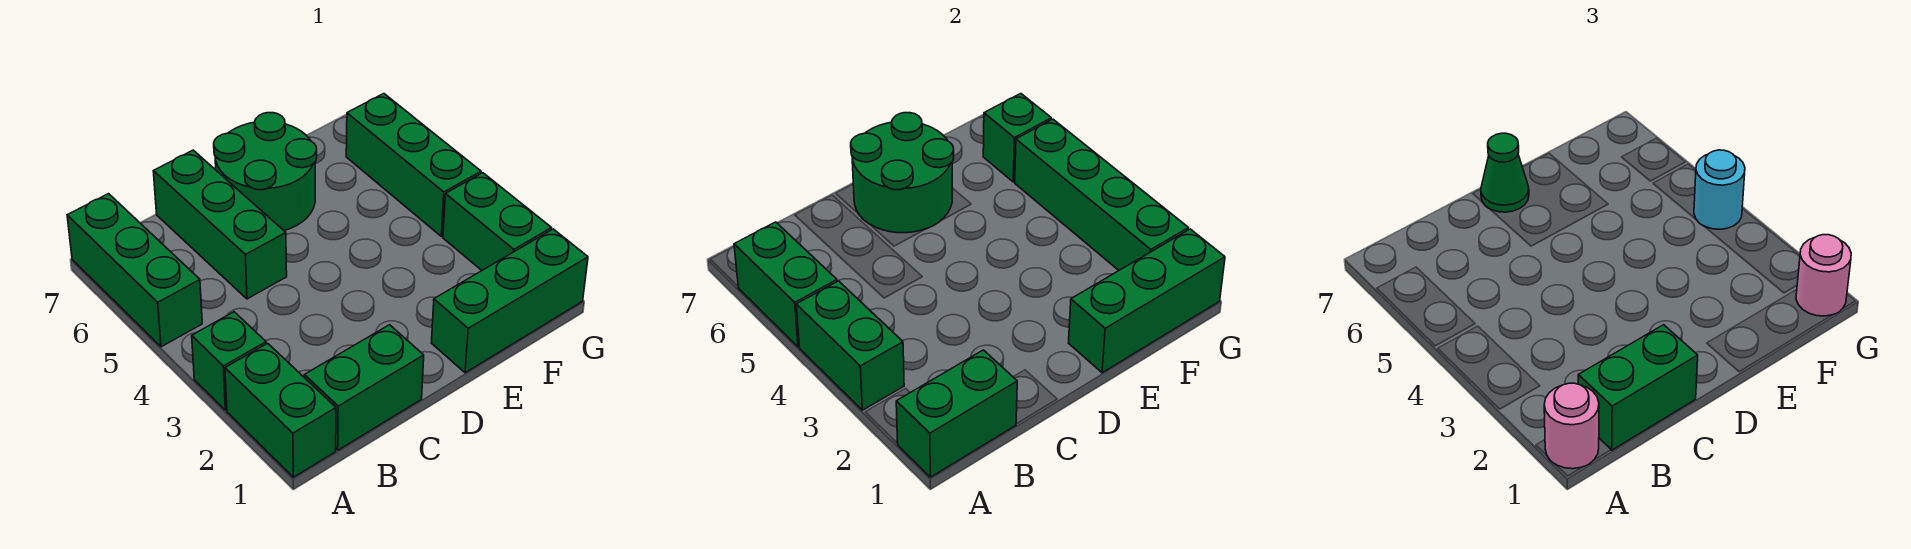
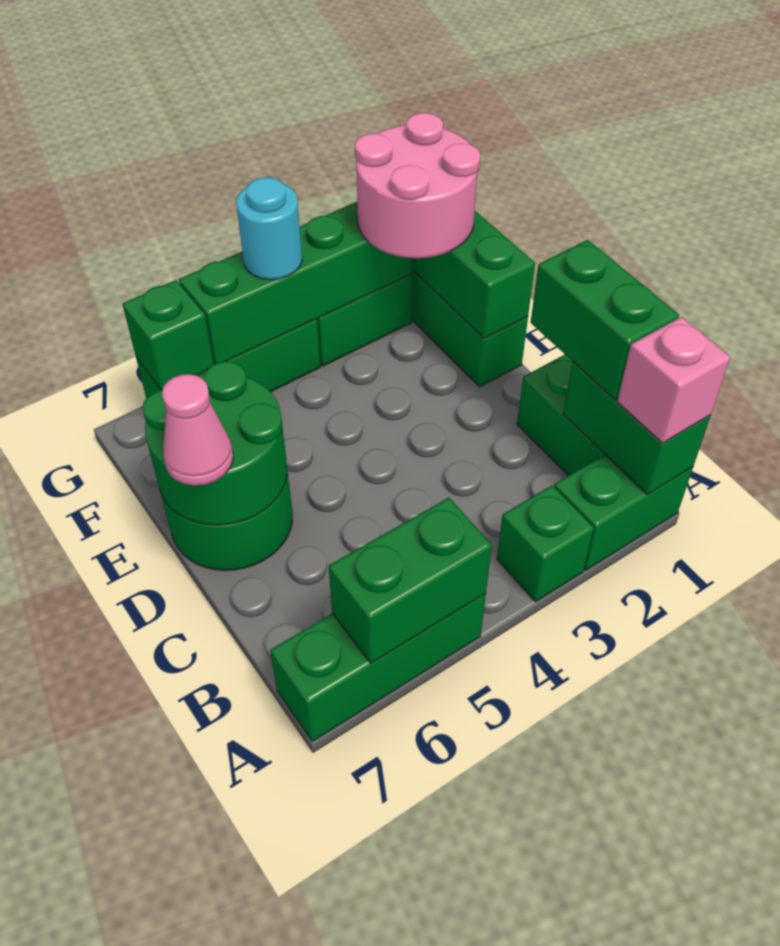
pink 1x1 round brick [1544,383,1599,469] -> pink 1x1 brick [617,317,730,443]
green 1x2 brick [796,281,904,410] -> none
green 1x3 brick [153,150,287,299] -> none
green 1x1 cone [1481,133,1529,212] -> pink 1x1 cone [162,374,233,486]
pink 1x1 round brick [1796,235,1851,316] -> pink 2x2 round brick [355,113,480,258]

